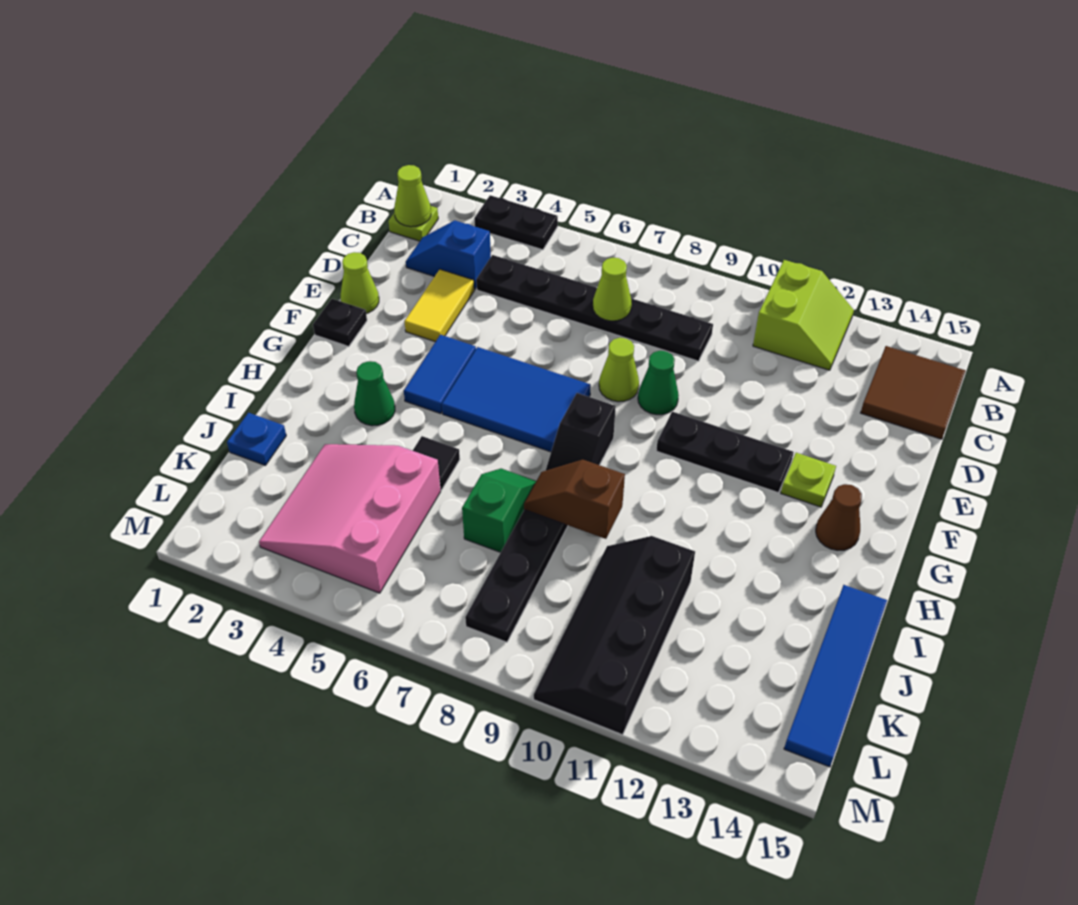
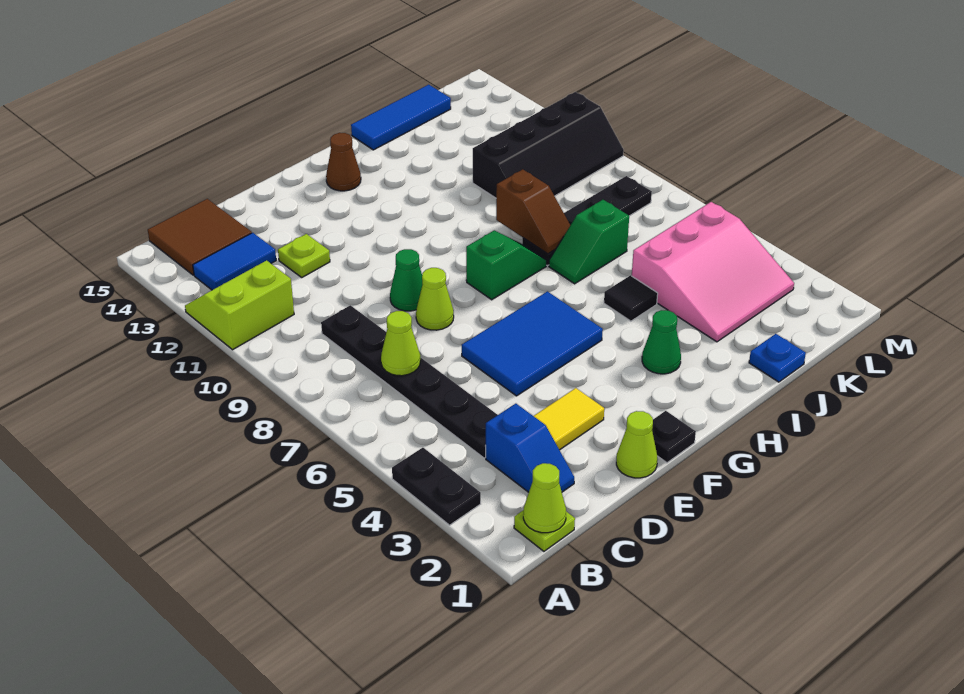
blue 1x2 tile [404,335,476,414] -> blue 1x2 tile moved to [193,233,276,290]
blue 2x3 tile [442,347,591,452] -> blue 2x3 tile turned to [462,291,603,396]
black 1x3 plate [656,412,794,493] -> none
lime 1x1 plate [781,453,836,507] -> lime 1x1 plate moved to [278,234,330,277]
black 1x2 slope [546,393,616,470] -> green 1x2 slope [466,230,546,300]
blue 1x4 tile [784,585,887,767] -> blue 1x3 tile [351,85,451,150]

